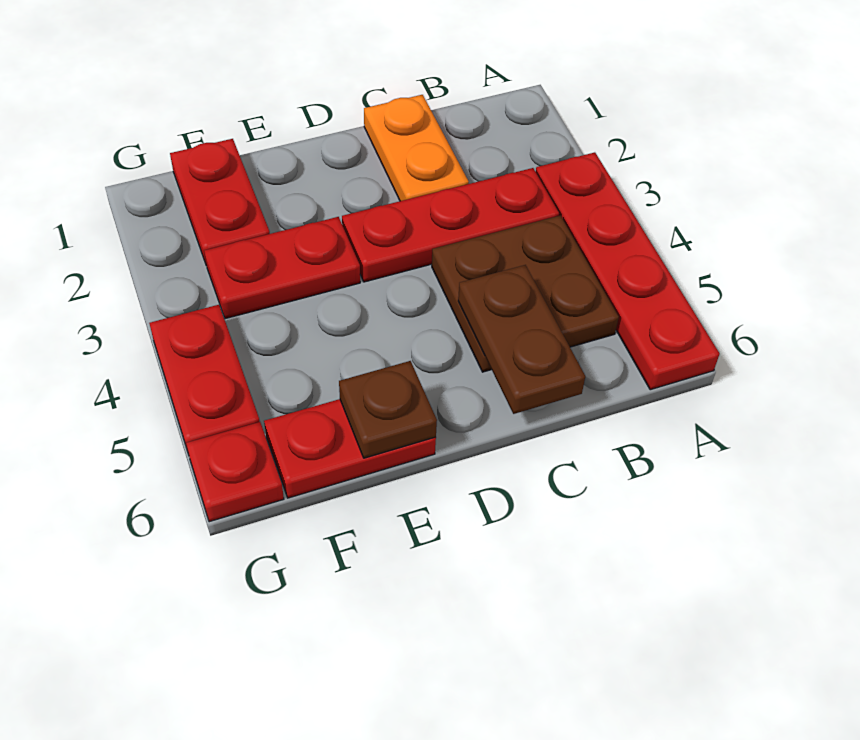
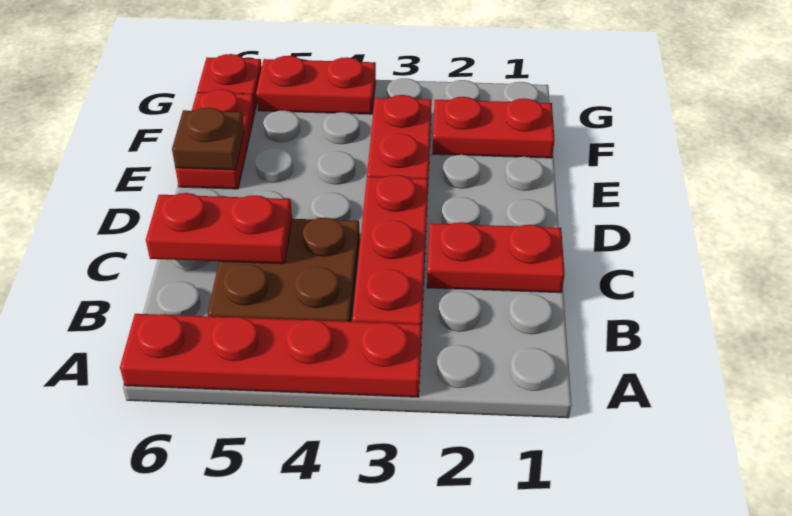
orange 1x2 plate [364,95,469,201] -> red 1x2 plate [427,222,565,293]
brown 1x2 plate [458,265,585,414] -> red 1x2 plate [146,193,292,264]

